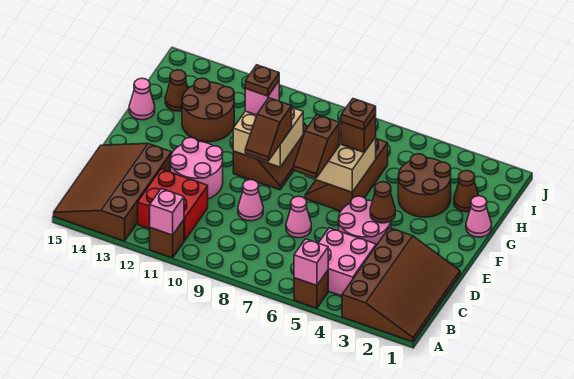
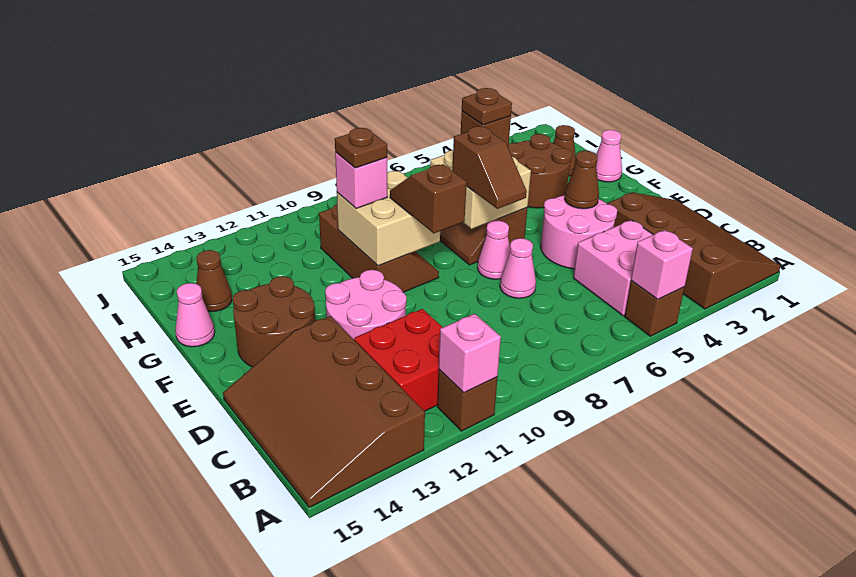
pink 1x1 cone [238,180,263,221] -> pink 1x1 cone moved to [477,221,510,279]
brown 1x2 slope [245,98,292,161] -> brown 1x2 slope turned to [390,164,467,233]
brown 2x2 round brick [182,78,234,142] -> brown 2x2 round brick moved to [233,276,316,367]

